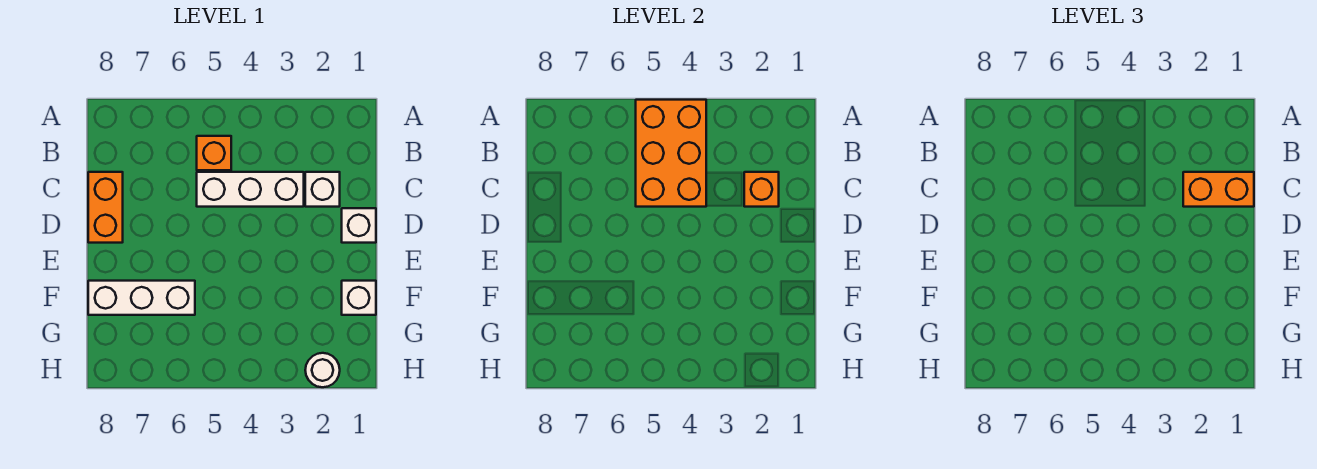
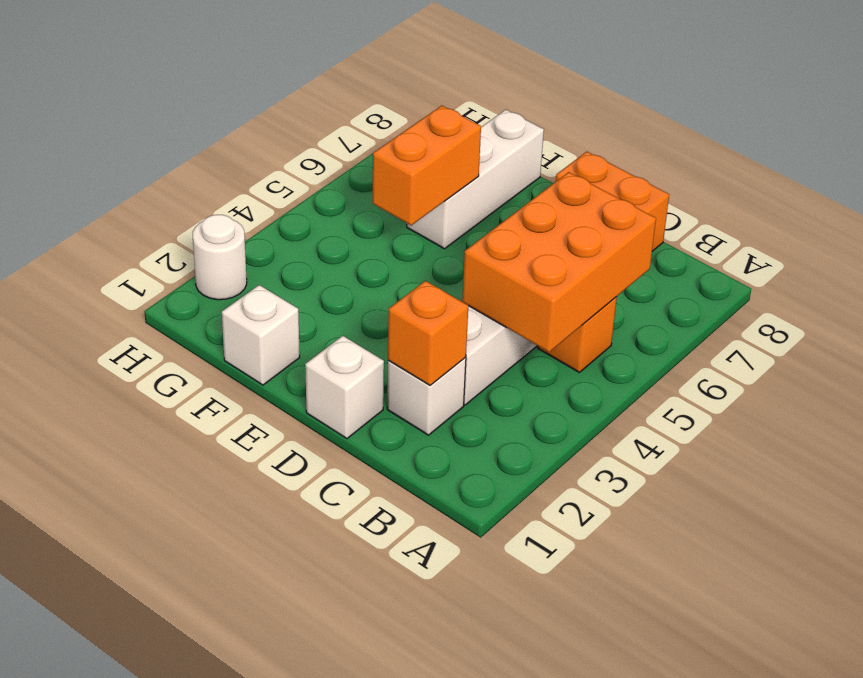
orange 2x3 brick [636,100,706,207] -> orange 2x3 brick turned to [462,172,656,352]
orange 1x2 brick [1183,172,1254,207] -> orange 1x2 brick moved to [373,106,481,225]

